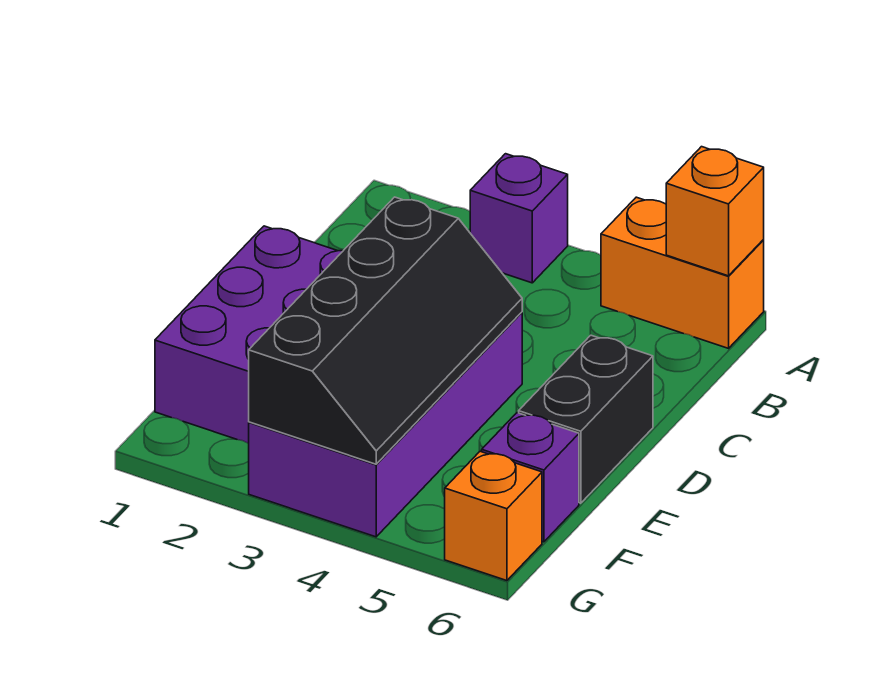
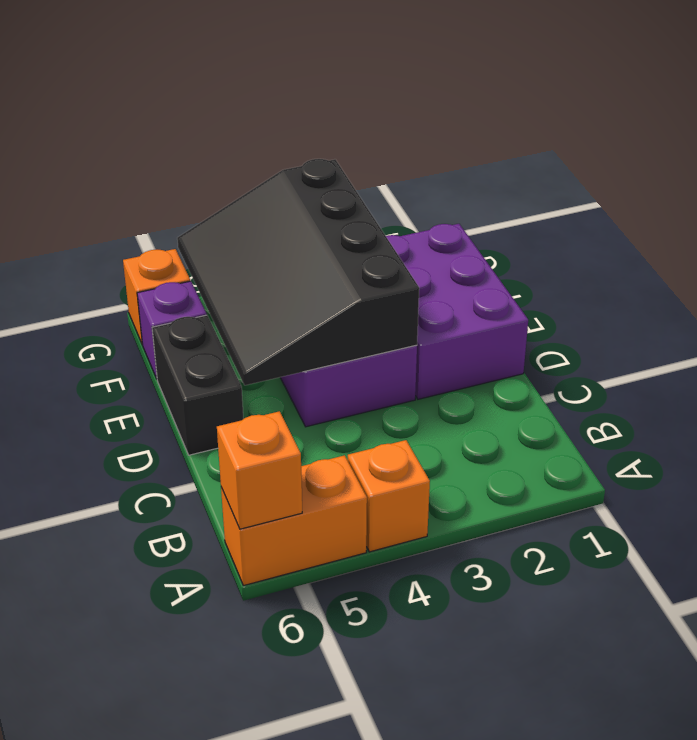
purple 1x1 brick [470,154,568,283] -> none
none -> orange 1x1 brick [348,440,430,552]
black 2x4 slope [249,197,522,464] -> black 3x4 slope [177,159,419,385]

